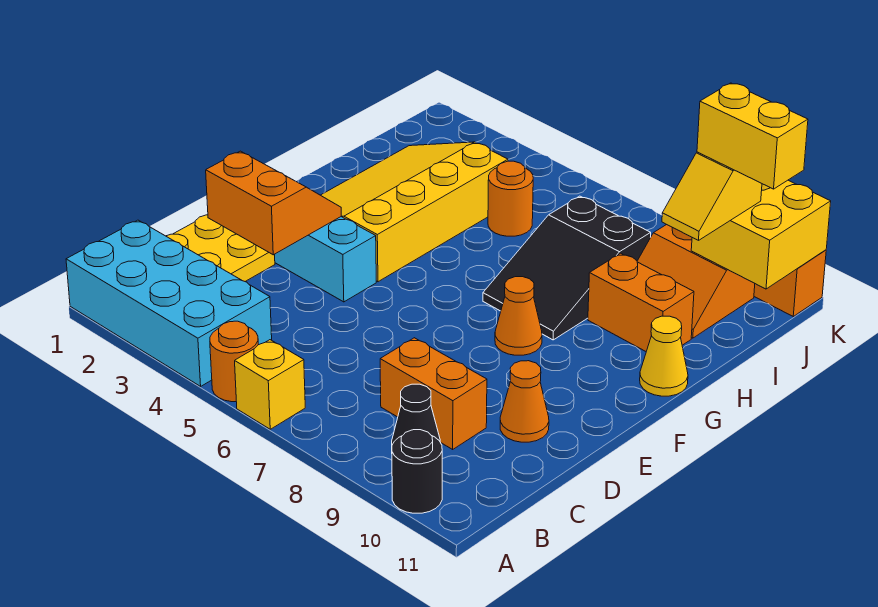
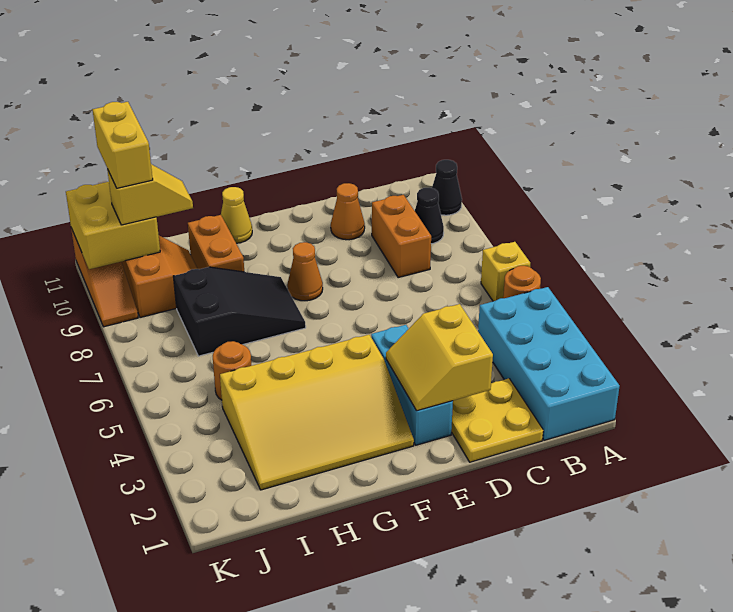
black 1x1 round brick [392,430,442,513] -> black 1x1 cone [432,160,462,215]
orange 2x2 slope [206,151,341,255] -> yellow 2x2 slope [386,304,493,411]

